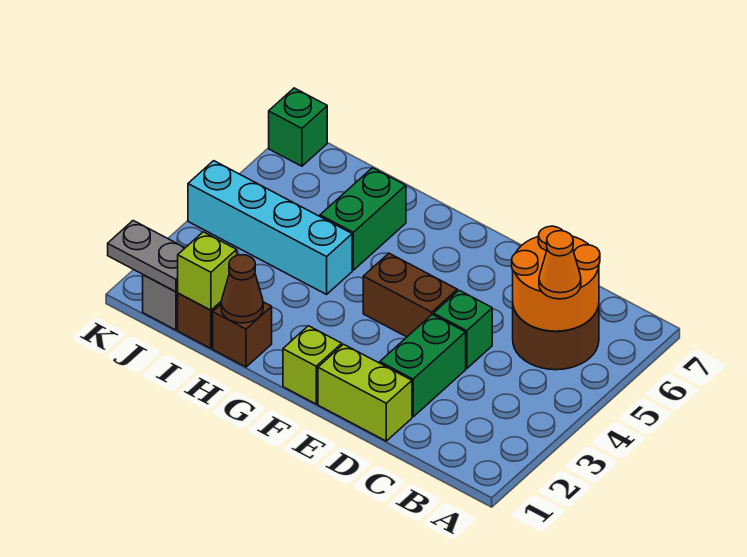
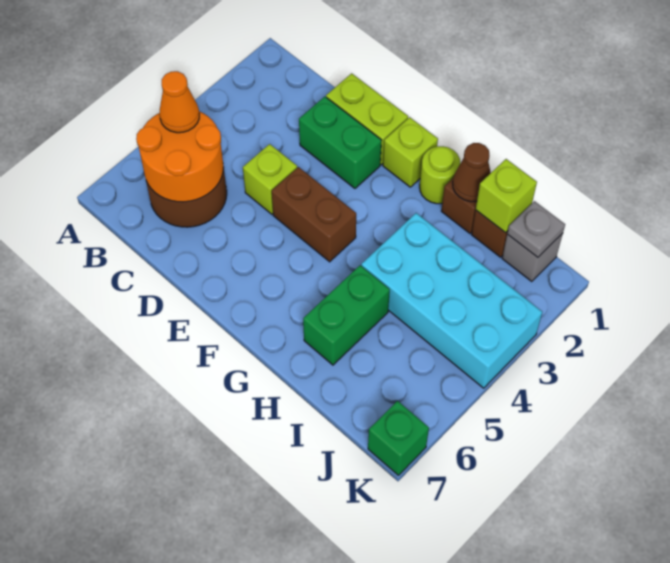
green 1x2 brick [380,314,466,417] -> green 1x2 brick turned to [299,97,382,188]
green 1x1 brick [434,290,492,369] -> lime 1x1 brick [243,144,297,214]
none -> lime 1x1 round brick [420,146,460,204]
cyan 1x4 brick [188,161,352,294] -> cyan 2x4 brick [361,213,542,388]
grey 1x2 plate [108,221,185,292] -> grey 1x1 plate [507,201,565,257]

